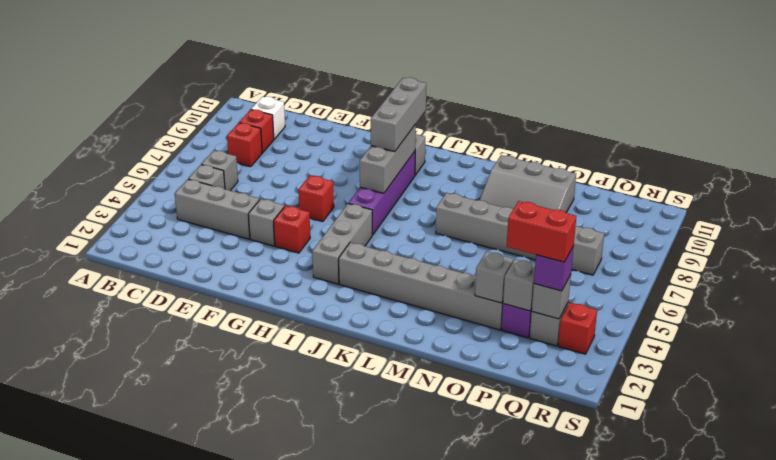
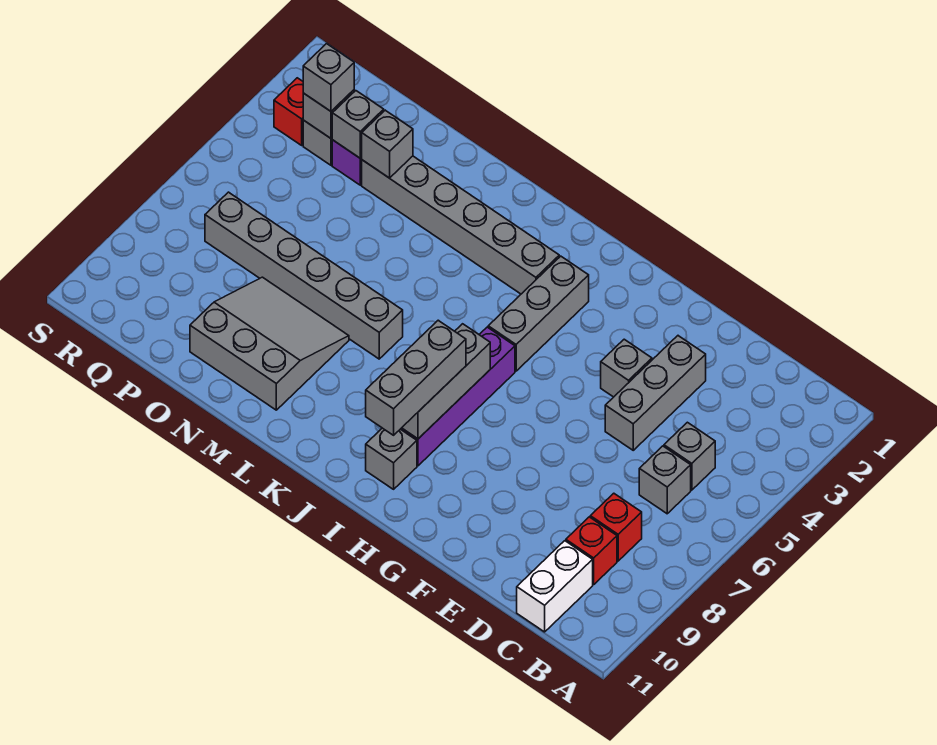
grey 1x3 brick [175,179,259,239] -> grey 1x3 brick turned to [605,336,706,450]
white 1x1 brick [251,97,285,139] -> white 1x2 brick [517,541,593,632]
red 1x1 brick [274,206,310,253] -> none
red 1x1 brick [298,175,334,222] -> none
red 1x2 brick [507,201,576,262] -> none
purple 1x1 brick [534,246,574,291] -> grey 1x1 brick [303,44,354,111]

